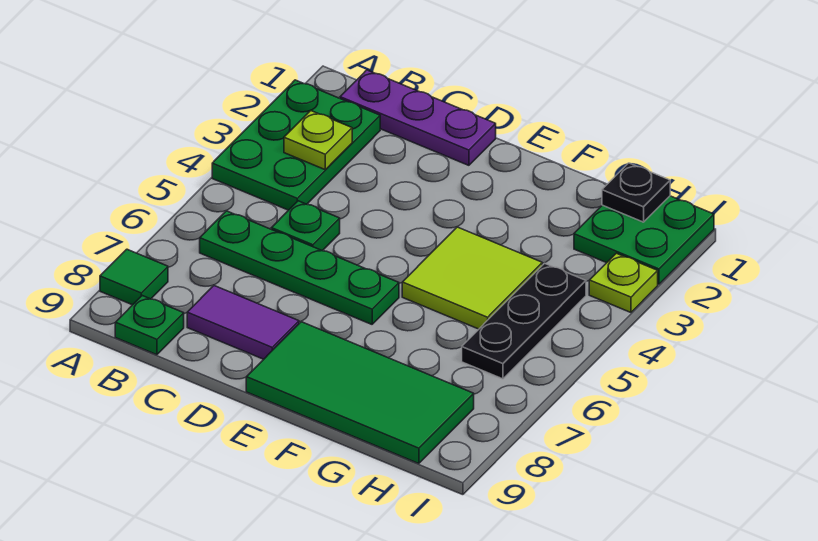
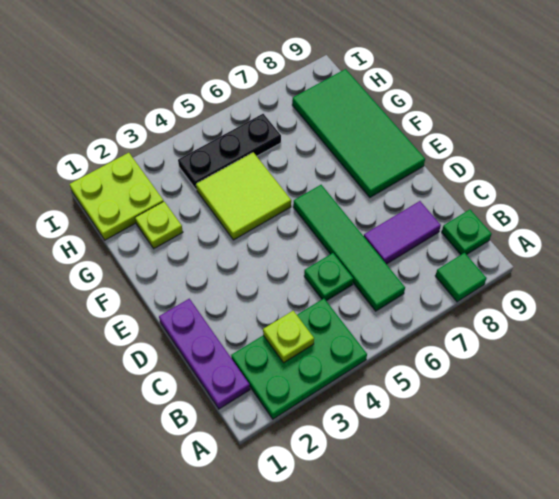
green 1x4 plate [200,211,399,324] -> green 1x4 tile [293,185,405,311]
purple 1x2 tile [187,286,299,359] -> purple 1x2 tile turned to [364,201,441,264]
green 2x2 plate [574,196,714,284] -> lime 2x2 plate [69,153,164,240]
black 1x1 plate [602,163,670,222] -> none
lime 1x1 plate [589,253,658,312] -> lime 1x1 plate moved to [135,202,183,248]

